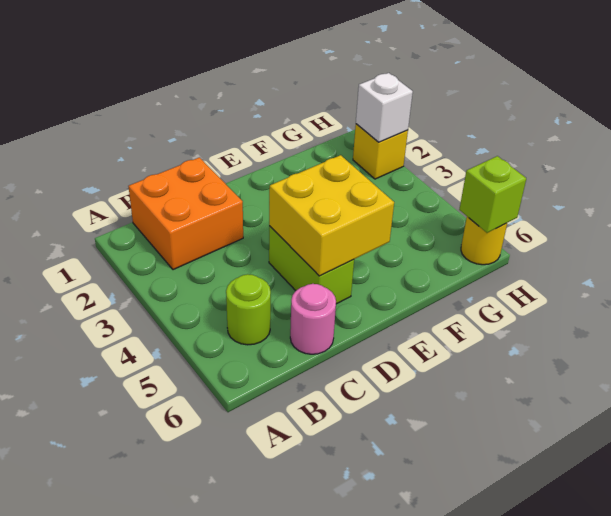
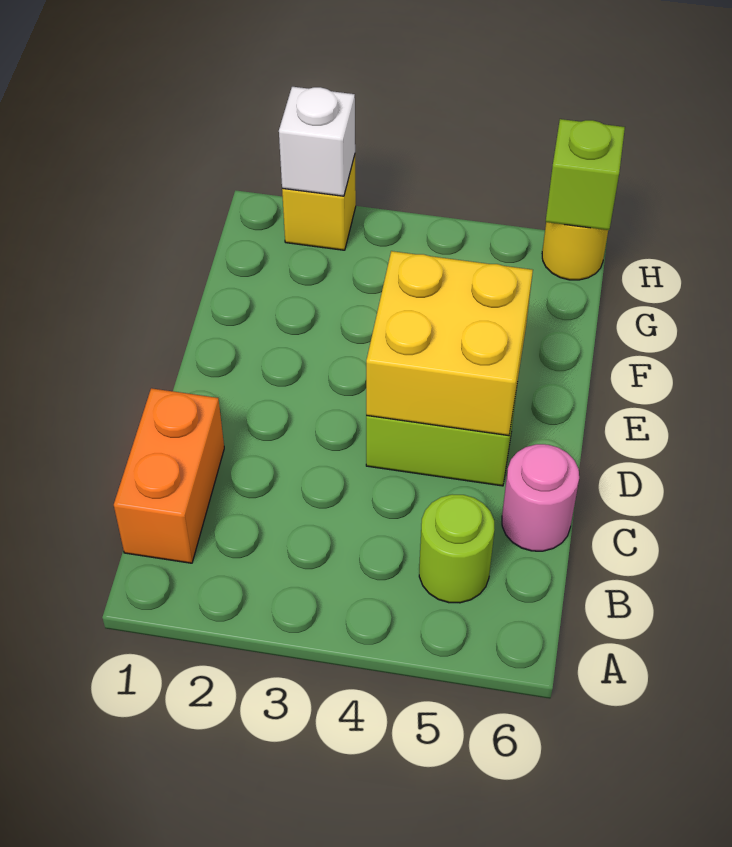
orange 2x2 brick [128,157,243,270] -> orange 1x2 brick [114,388,224,563]

